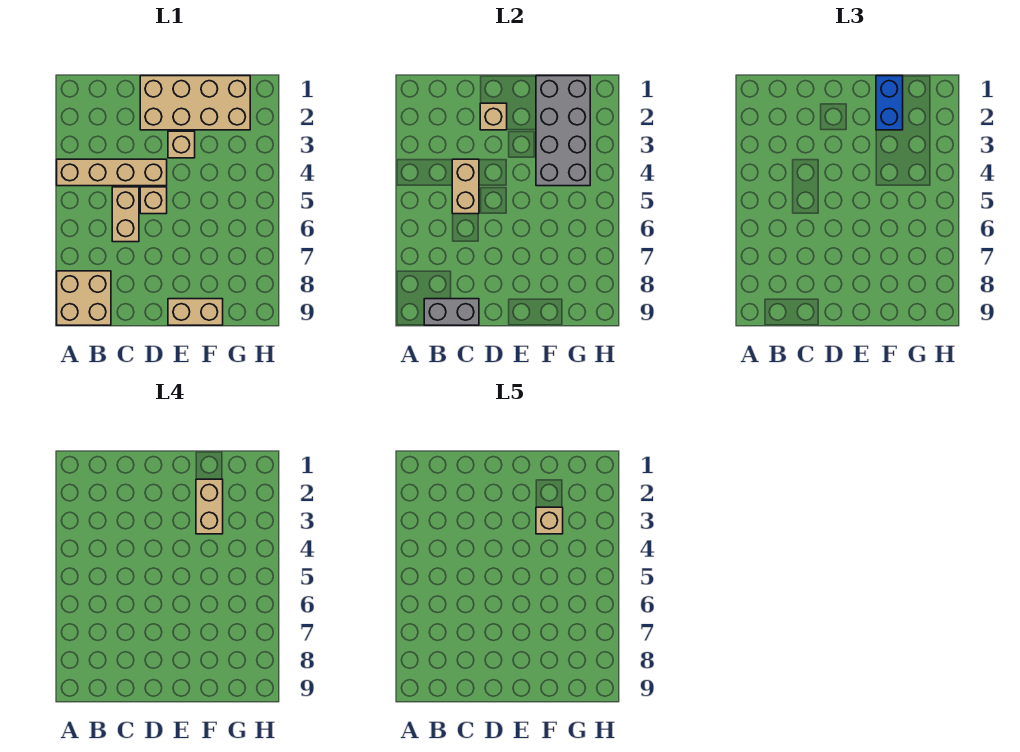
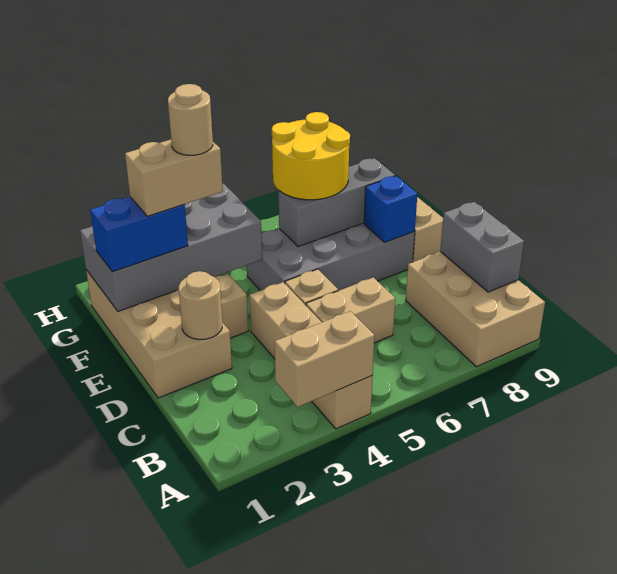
tan 2x2 brick [57,271,111,325] -> tan 2x3 brick [406,252,545,367]
tan 1x2 brick [452,159,479,214] -> tan 1x2 brick moved to [275,311,374,407]
tan 1x1 brick [480,103,507,130] -> tan 1x1 round brick [179,271,222,340]
none -> grey 2x4 brick [247,223,415,291]
none -> blue 1x1 brick [364,176,417,242]
tan 1x1 brick [536,507,563,534] -> tan 1x1 round brick [168,84,213,155]
none -> grey 1x3 brick [279,158,395,247]
none -> yellow 2x2 round brick [272,112,350,200]

